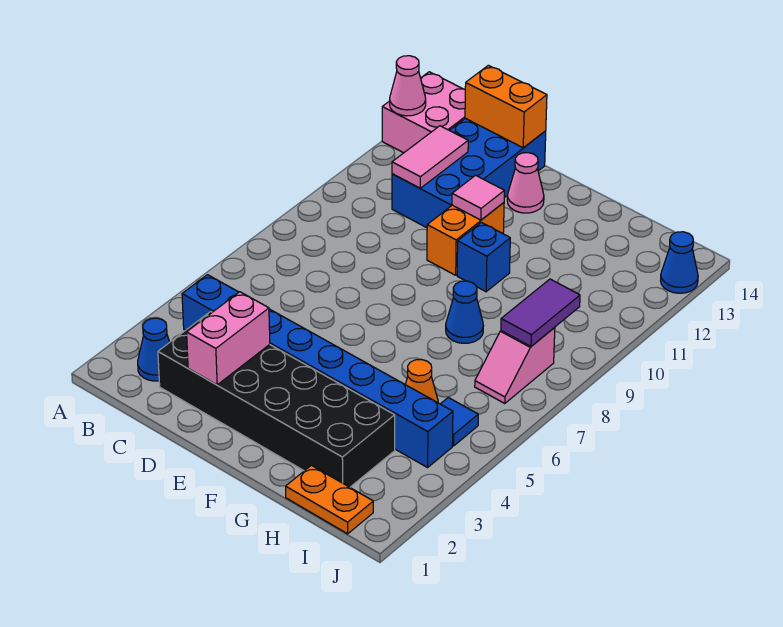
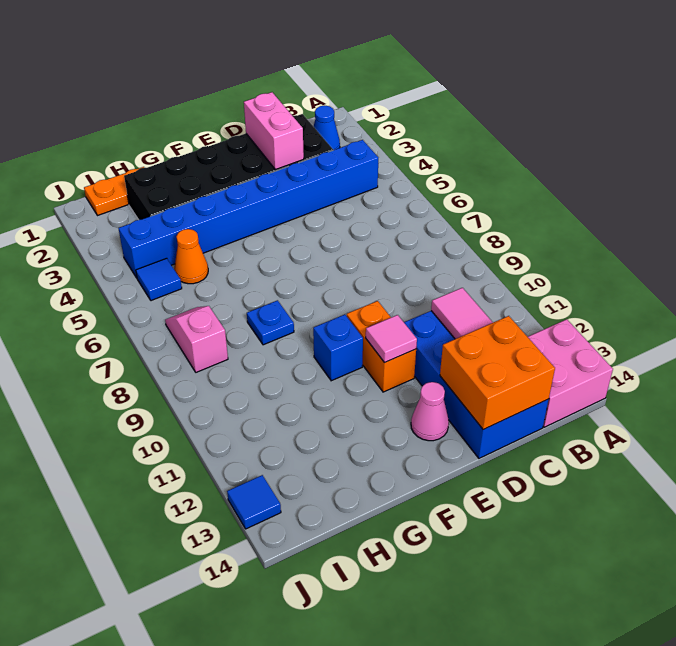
pink 1x1 cone [390,56,426,116] -> none
orange 1x2 brick [465,65,547,148] -> orange 2x2 brick [440,316,555,429]
blue 1x1 cone [446,281,483,343] -> blue 1x1 plate [247,300,294,345]
purple 1x2 tile [501,279,580,346] -> none
blue 1x1 cone [661,232,698,293] -> blue 1x1 tile [227,475,281,529]

